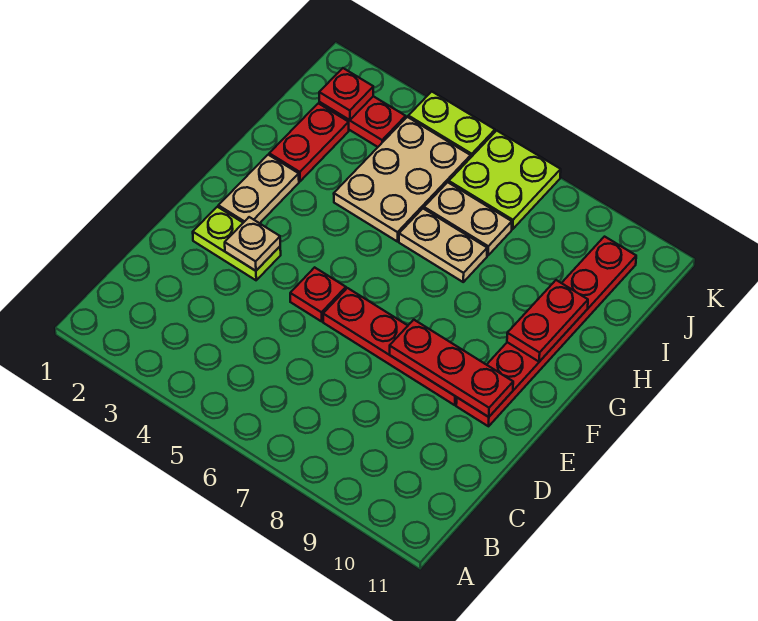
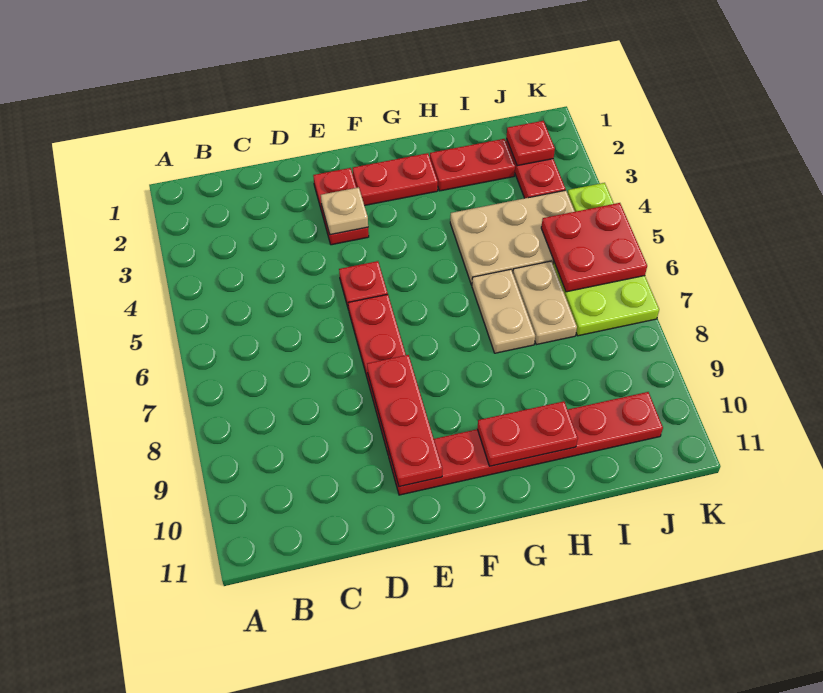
lime 1x2 plate [193,207,281,280] -> red 1x2 plate [313,168,369,245]
tan 1x2 plate [218,155,299,223] -> red 1x2 plate [353,153,438,205]
none -> red 2x2 plate [541,203,647,292]

